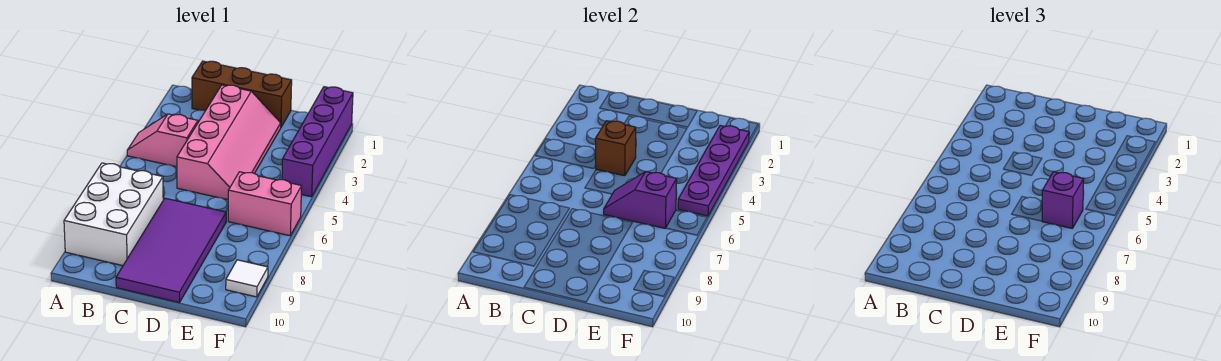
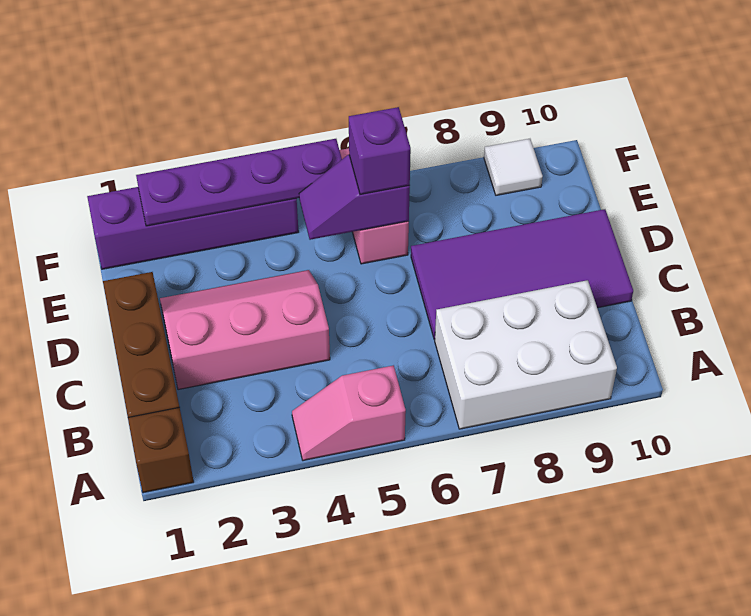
pink 1x2 slope [127,114,198,167] -> pink 1x2 slope turned to [292,365,406,461]
pink 2x4 slope [177,85,281,200] -> pink 2x3 slope [160,270,330,390]
brown 1x1 brick [595,121,636,176] -> brown 1x1 brick moved to [128,407,194,493]
purple 1x2 slope [604,172,677,228] -> purple 1x2 slope turned to [299,155,410,240]

